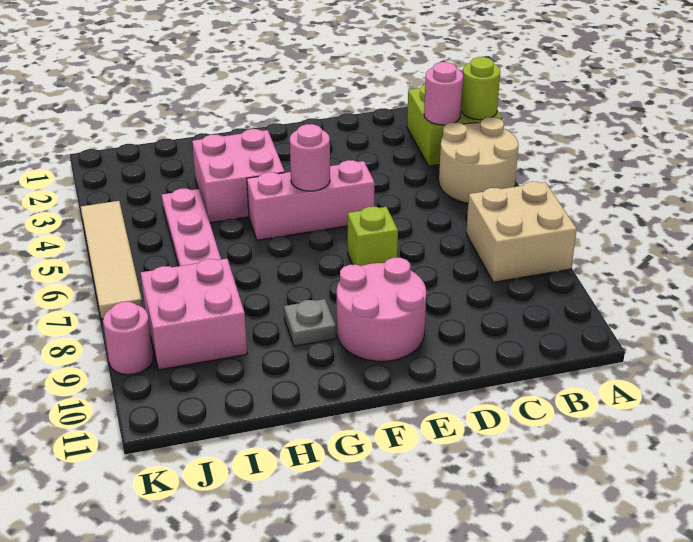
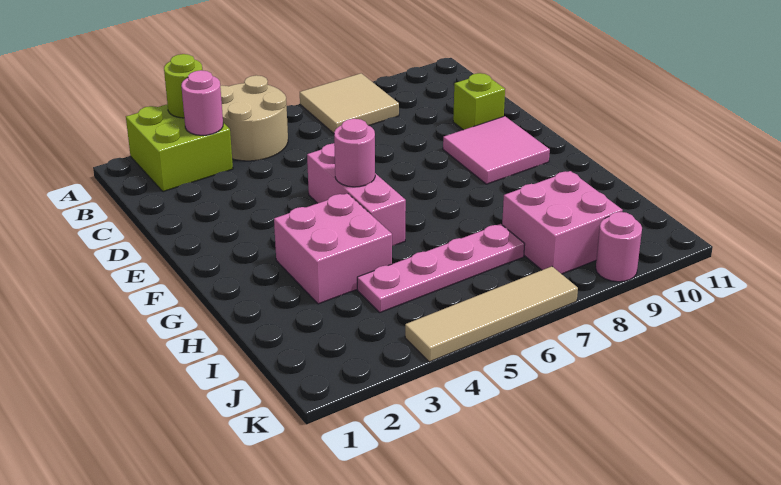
tan 2x2 brick [466,182,577,282] -> tan 2x2 tile [300,73,399,133]
lime 1x1 brick [348,207,398,266] -> lime 1x1 brick moved to [453,73,505,130]
pink 2x2 round brick [337,258,426,361] -> pink 2x2 tile [443,116,550,184]
grey 1x1 plate [284,299,336,346] -> none

